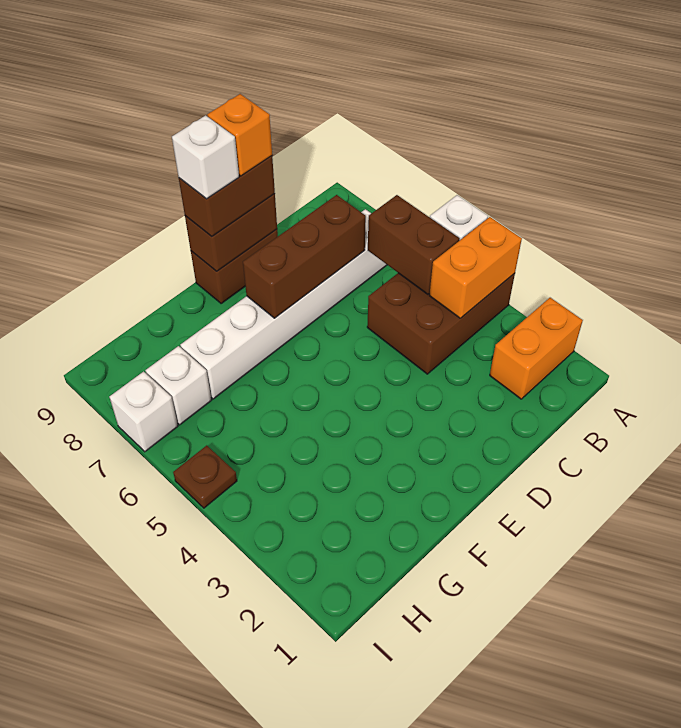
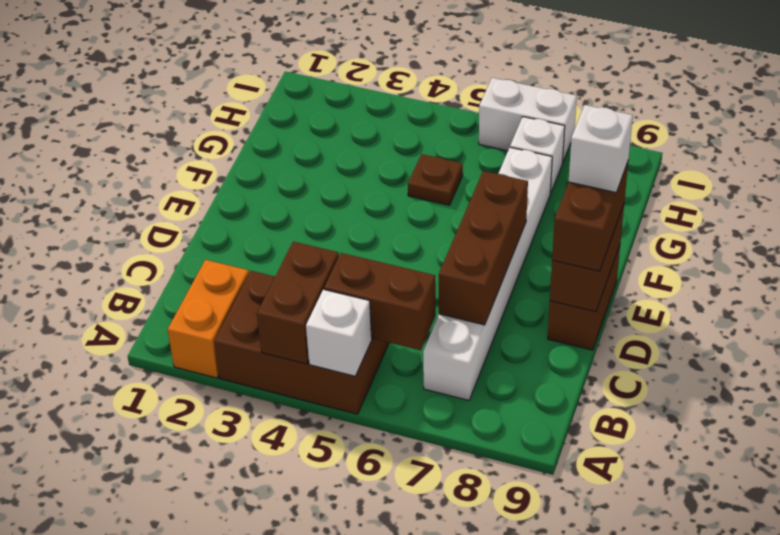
brown 2x3 brick [367,273,515,374] -> brown 2x3 brick turned to [214,271,389,414]
orange 1x2 brick [429,217,522,318] -> brown 1x2 brick [257,242,339,364]
orange 1x1 brick [207,94,272,176] -> none
brown 1x1 plate [173,445,237,508] -> brown 1x1 plate moved to [408,154,463,205]
white 1x1 brick [109,372,178,452] -> white 1x2 brick [479,78,577,162]

